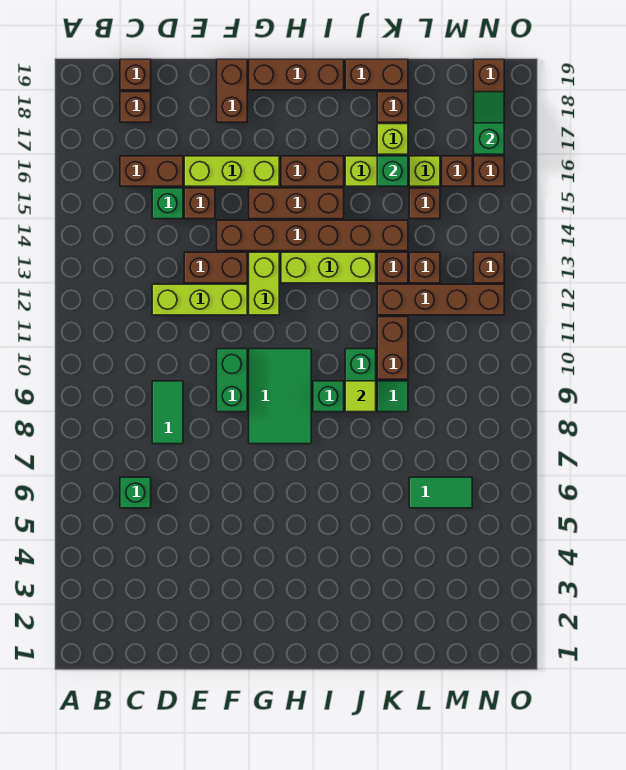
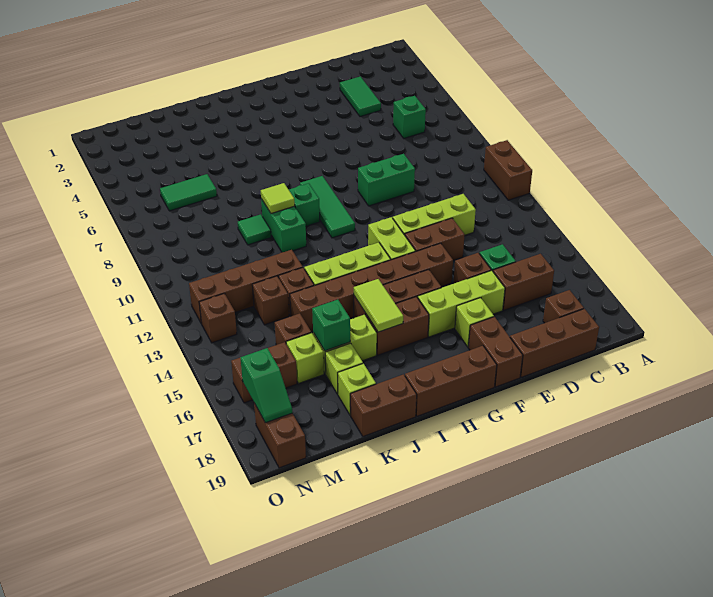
brown 1x1 brick [120,59,151,90] -> brown 1x3 brick [510,309,599,377]
green 1x2 tile [152,381,183,444] -> green 1x2 tile moved to [340,76,381,117]
green 1x2 brick [217,349,247,412] -> green 1x2 brick turned to [358,154,415,206]
none -> lime 1x1 brick [455,298,494,347]
green 2x3 tile [249,349,311,444] -> green 1x3 tile [300,176,355,238]
none -> lime 1x2 tile [354,279,403,332]
brown 1x2 brick [377,317,408,379] -> brown 1x2 brick moved to [484,140,532,200]
brown 1x1 brick [377,92,408,122] -> lime 1x1 brick [338,363,376,415]

